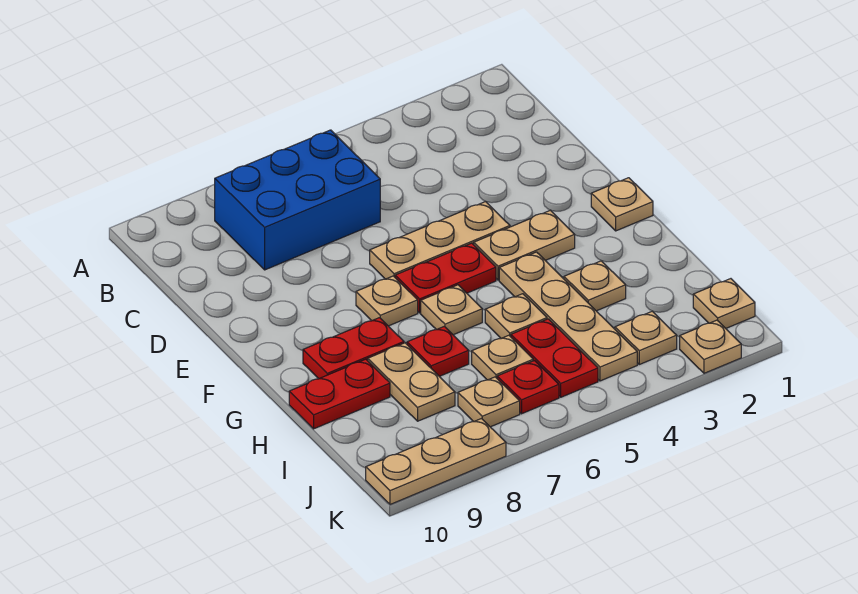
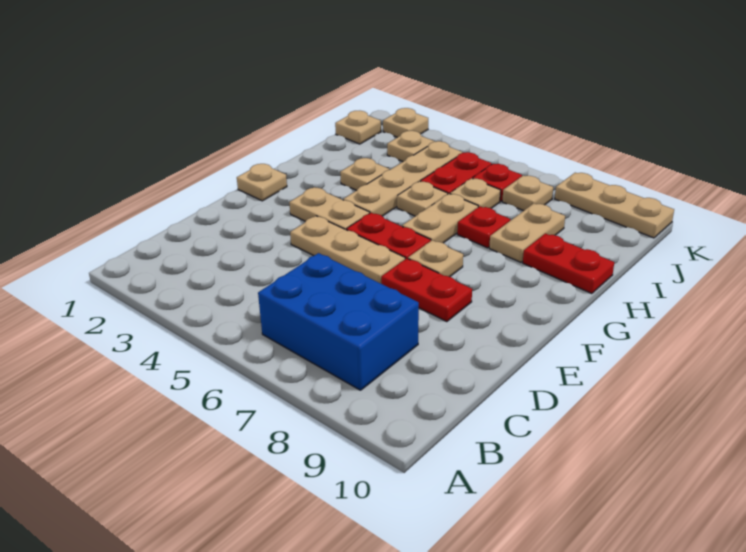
tan 1x1 plate [421,285,482,335] -> tan 1x2 plate [402,194,478,243]
red 1x2 plate [303,318,404,379] -> red 1x2 plate moved to [381,258,472,322]

